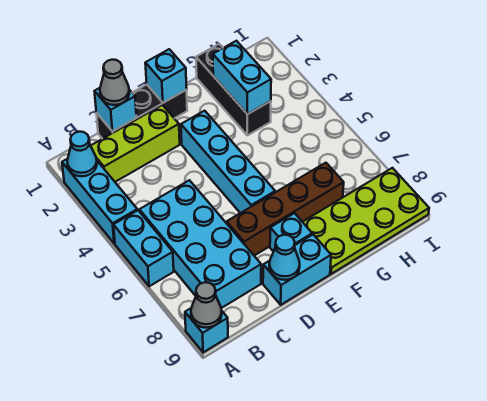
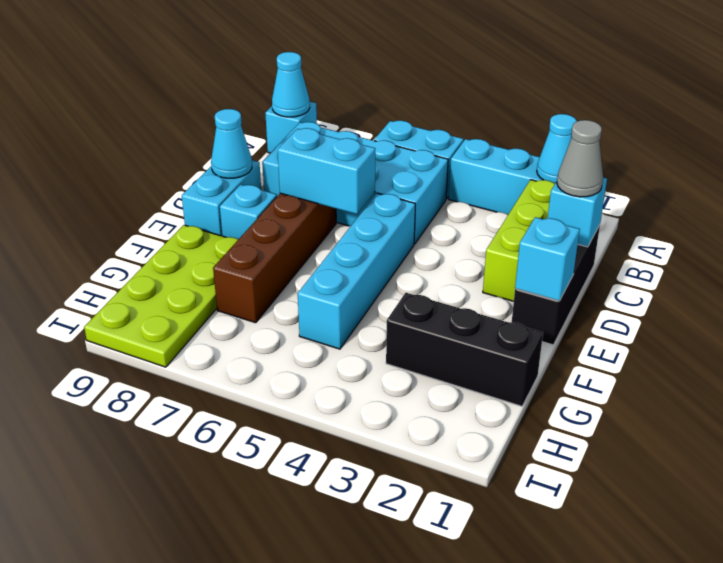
grey 1x1 cone [191,282,222,328] -> cyan 1x1 cone [272,52,310,117]
cyan 1x4 brick [181,111,275,213] -> cyan 1x4 brick turned to [298,193,415,349]
cyan 1x2 brick [213,41,271,114] -> cyan 1x2 brick moved to [278,128,375,214]

